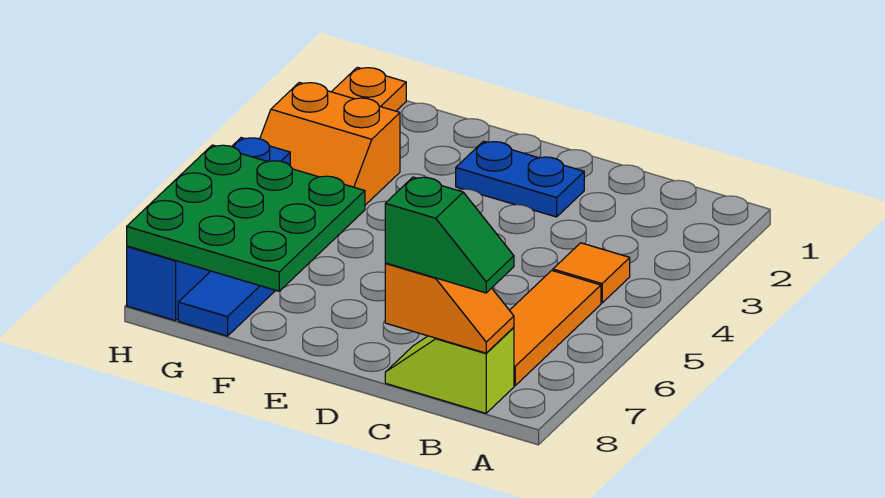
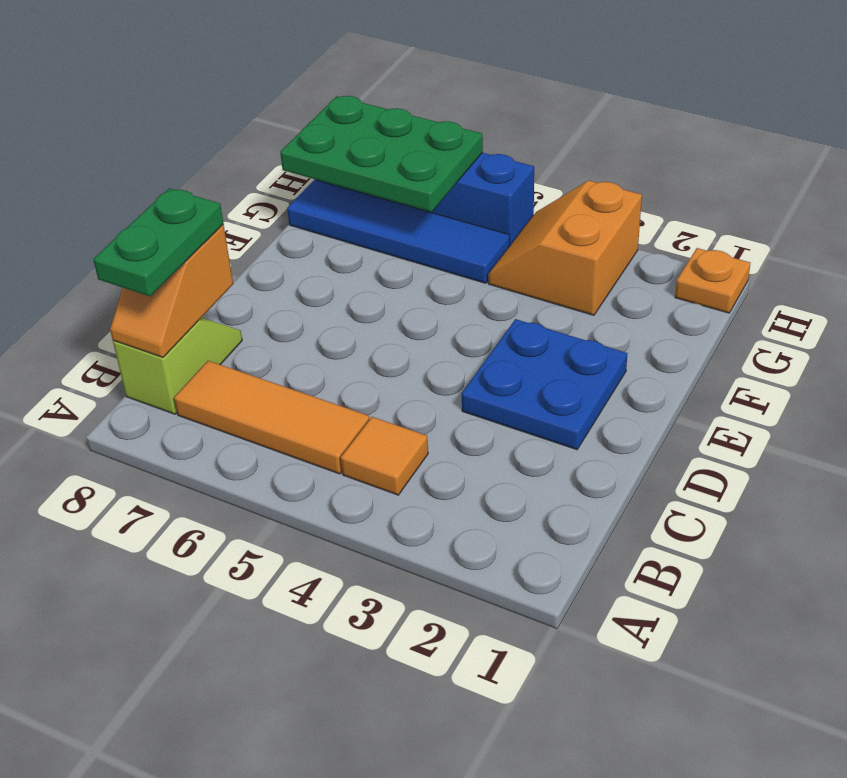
green 1x2 slope [385,177,514,293] -> green 1x2 plate [93,188,224,296]
blue 1x2 plate [456,141,584,217] -> blue 2x2 plate [462,319,627,450]
green 3x3 plate [127,145,365,291] -> green 2x3 plate [280,96,483,212]

